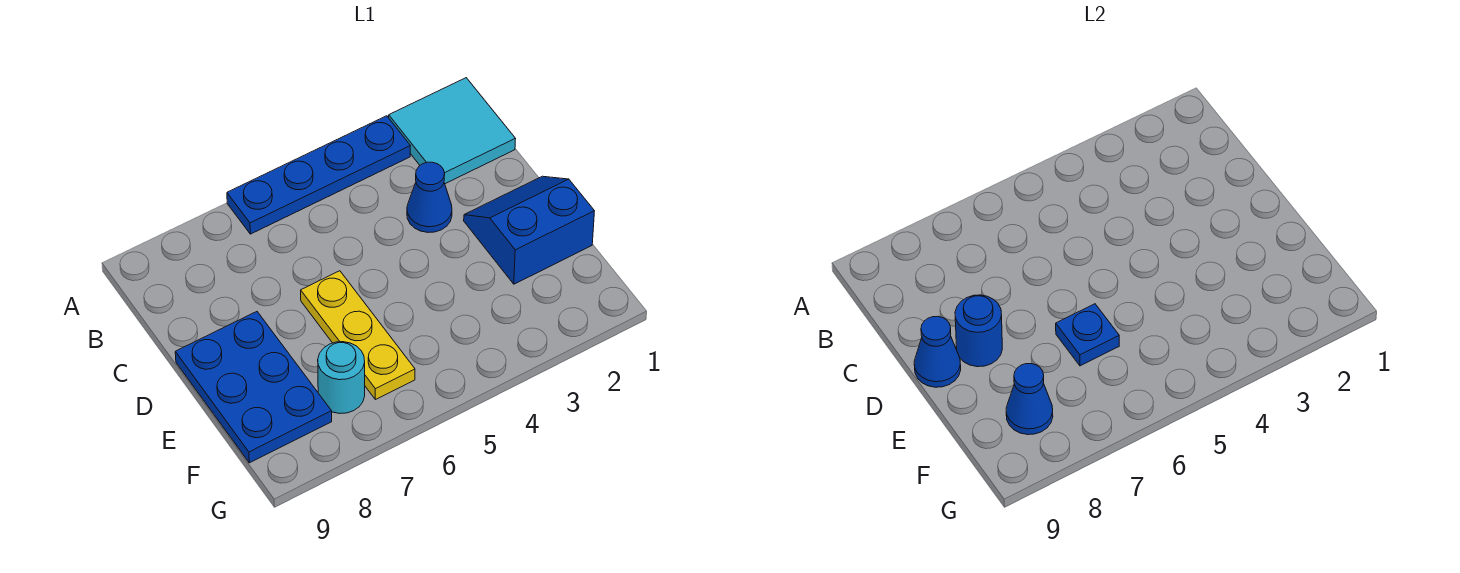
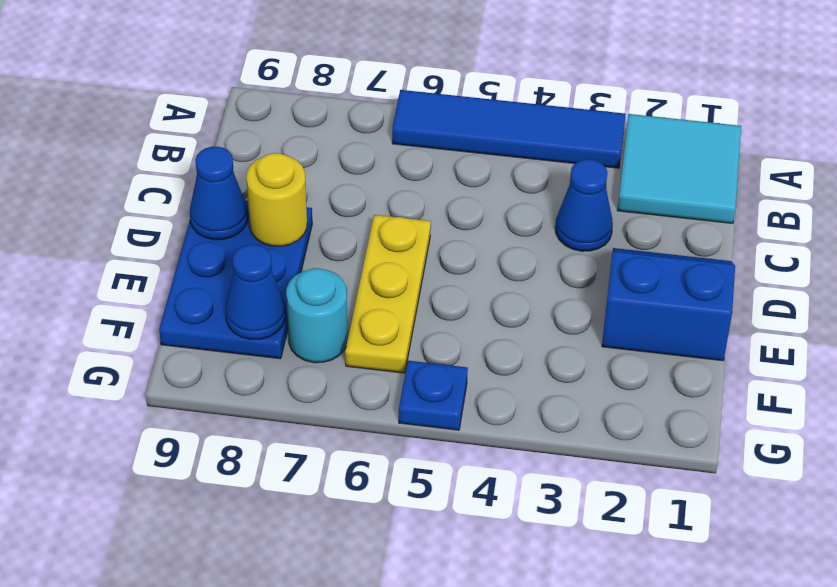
blue 1x4 plate [227,116,410,234] -> blue 1x4 tile [392,90,626,168]
blue 1x1 round brick [955,295,1002,367] -> yellow 1x1 round brick [246,153,307,246]
blue 1x1 plate [1056,304,1119,366] -> blue 1x1 plate moved to [399,361,468,430]

